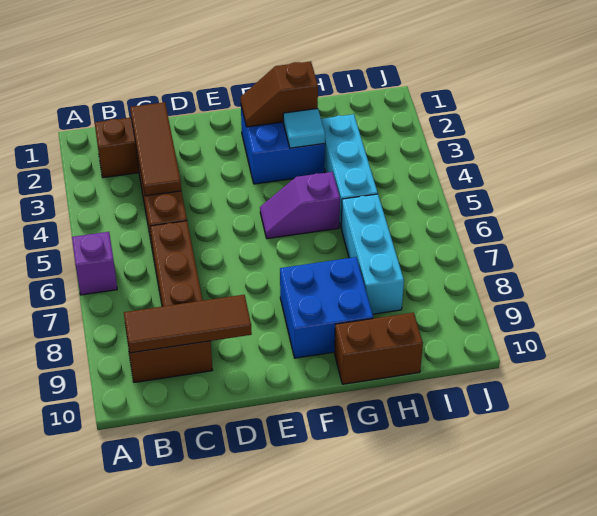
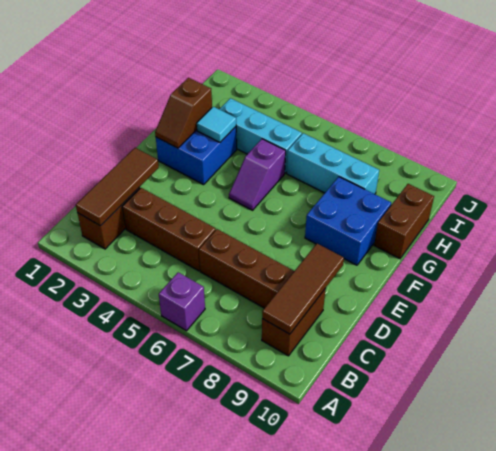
brown 1x3 tile [130,102,181,196] -> brown 1x3 tile turned to [76,148,159,226]

